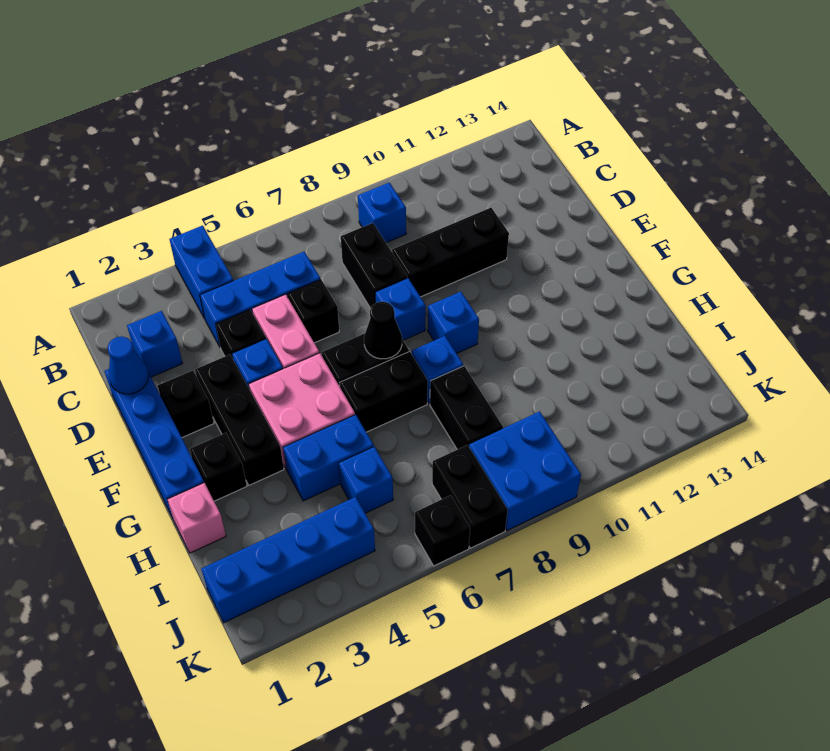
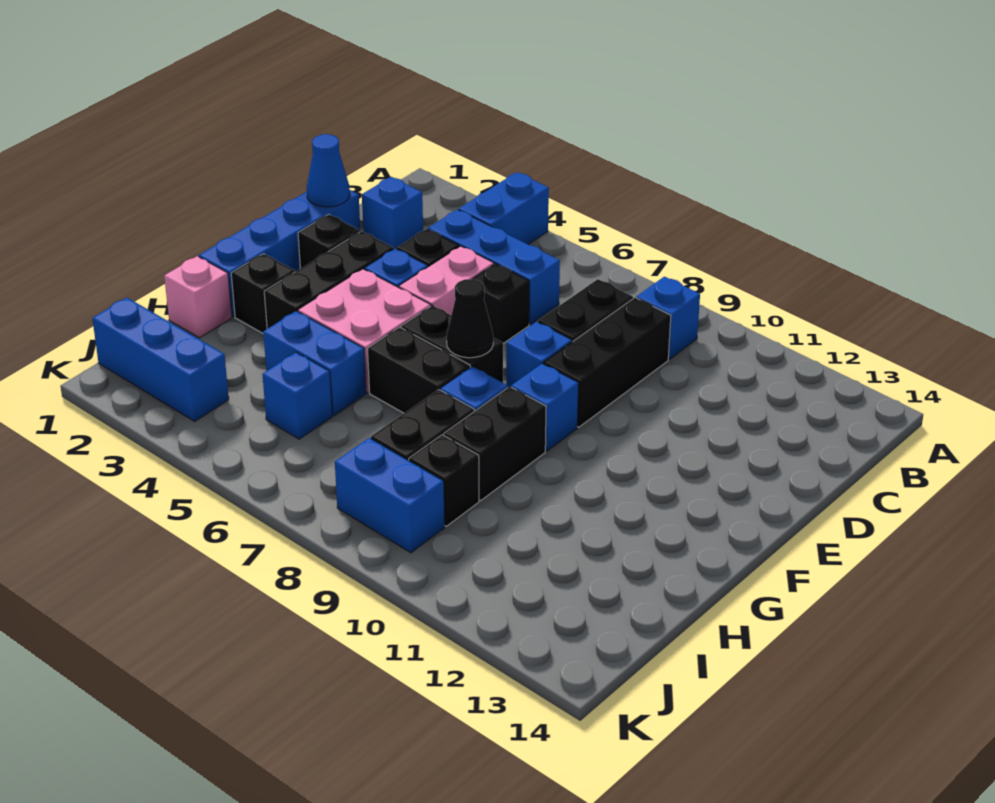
black 1x3 brick [392,208,509,297] -> black 1x3 brick turned to [544,298,671,427]
blue 1x4 brick [202,497,375,623] -> blue 1x3 brick [92,298,229,421]
black 1x2 brick [432,445,508,548] -> black 1x2 brick moved to [444,387,546,500]
blue 2x2 brick [469,411,581,530] -> blue 1x2 brick [335,438,445,553]
black 1x1 brick [415,495,470,566] -> black 1x1 brick moved to [409,435,479,526]

